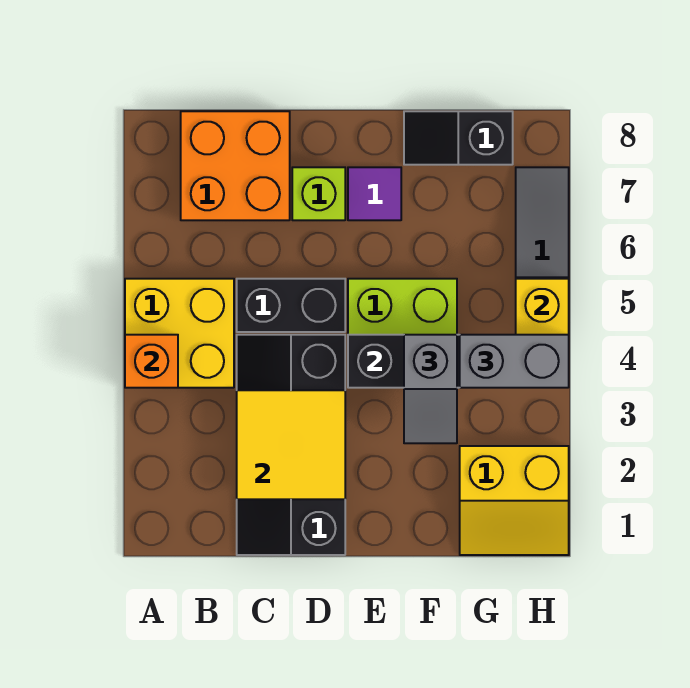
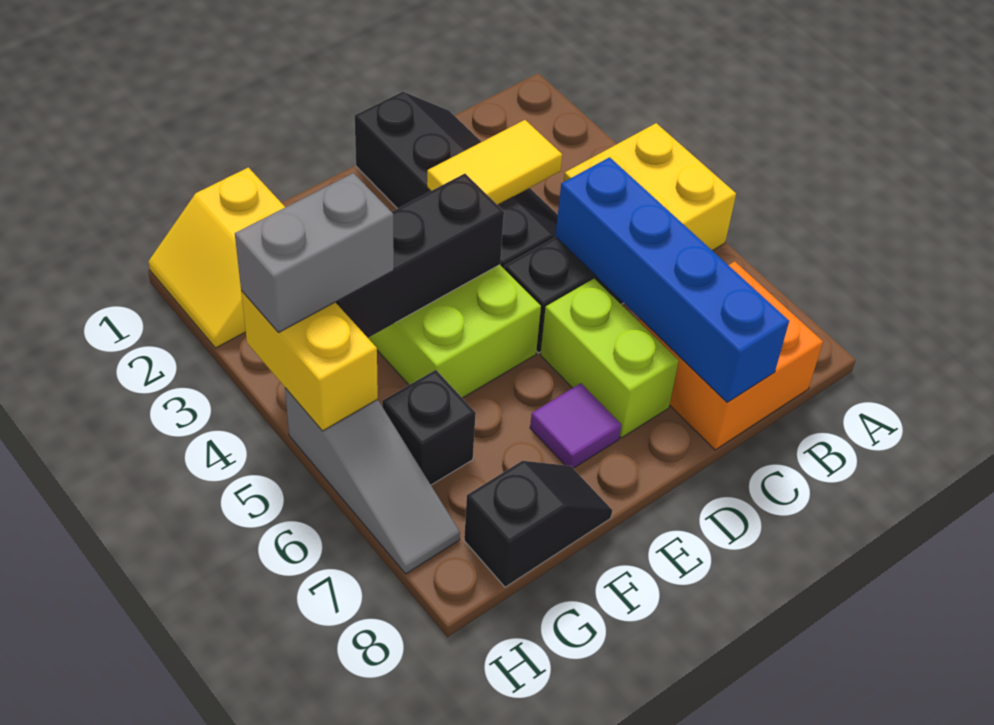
orange 1x1 brick [125,335,178,388] -> none
yellow 2x2 tile [237,390,345,499] -> yellow 1x2 tile [427,120,562,205]
none -> blue 1x4 brick [556,157,789,402]
lime 1x1 brick [292,167,345,220] -> lime 1x2 brick [540,279,679,438]
grey 1x2 slope [404,335,457,443] -> none
yellow 2x2 slope [460,446,569,555] -> yellow 2x2 slope turned to [148,167,285,348]
none -> black 1x1 brick [382,370,476,485]

